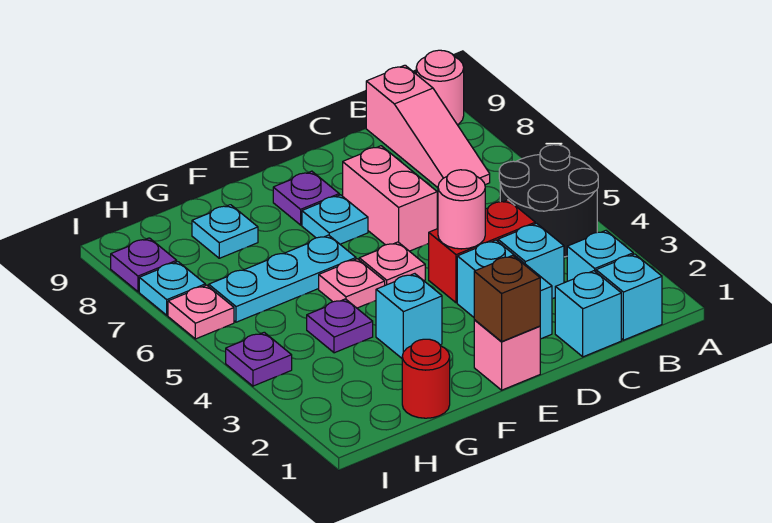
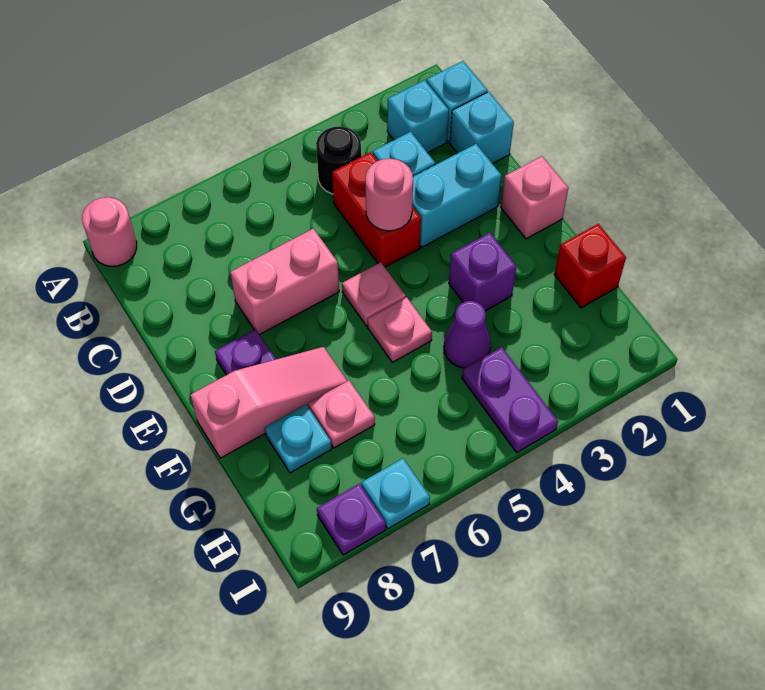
black 2x2 round brick [499,145,598,257] -> black 1x1 round brick [316,126,361,194]
pink 1x3 slope [366,65,490,188] -> pink 1x3 slope moved to [190,347,347,458]
brown 1x1 brick [474,255,540,341] -> none
cyan 1x1 plate [302,195,368,244] -> none
cyan 1x1 brick [376,274,442,358] -> purple 1x1 brick [449,233,516,311]
cyan 1x3 plate [209,235,356,322] -> none
red 1x1 round brick [402,339,450,418] -> red 1x1 brick [554,224,626,308]
purple 1x1 plate [307,299,373,353] -> purple 1x1 cone [444,301,491,368]
purple 1x1 plate [226,332,292,386] -> purple 1x2 plate [462,347,558,452]
pink 1x1 plate [168,285,234,339] -> pink 1x1 plate moved to [308,381,375,448]

